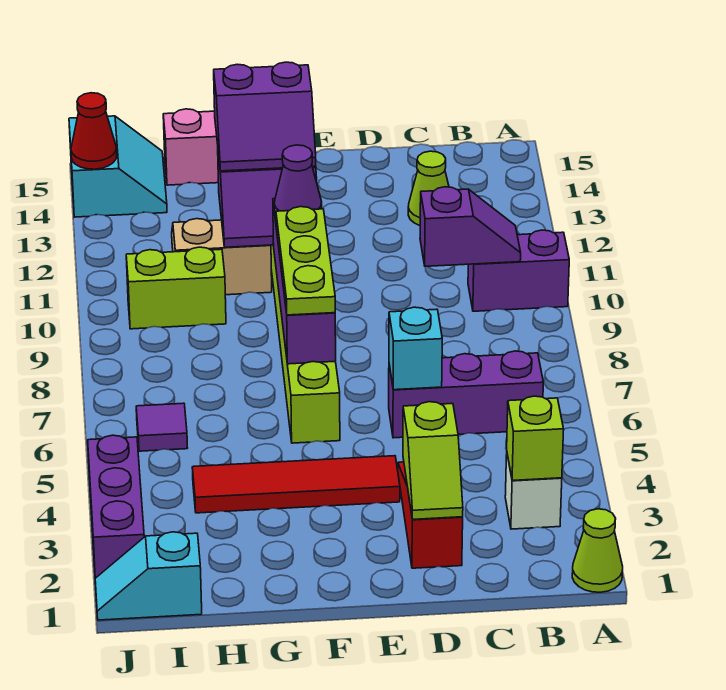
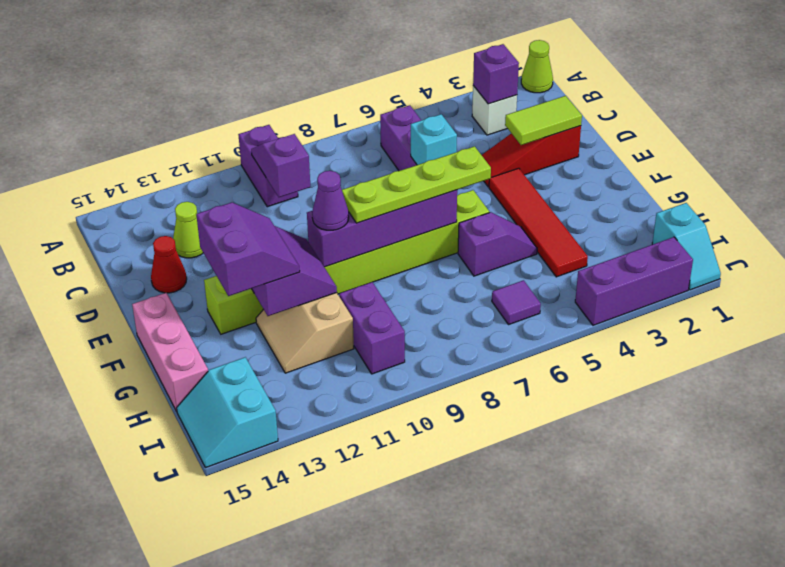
lime 1x1 brick [507,396,564,481] -> purple 1x1 brick [473,44,519,104]
lime 1x2 slope [403,402,463,520] -> lime 1x2 tile [505,96,582,145]
lime 1x3 plate [276,207,335,315] -> lime 1x4 plate [342,146,491,223]
none -> purple 1x2 slope [458,212,537,276]
lime 1x2 brick [126,247,226,329] -> purple 1x2 brick [339,282,405,374]
cyan 2x2 slope [69,116,167,217] -> cyan 2x2 slope turned to [177,357,278,468]
red 1x1 cone [71,93,117,169] -> red 1x1 cone moved to [151,236,187,293]

